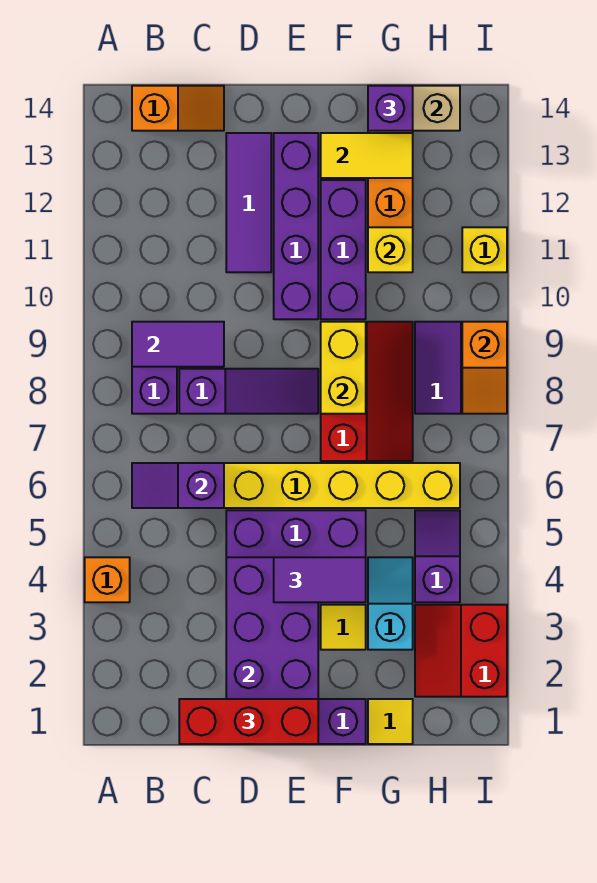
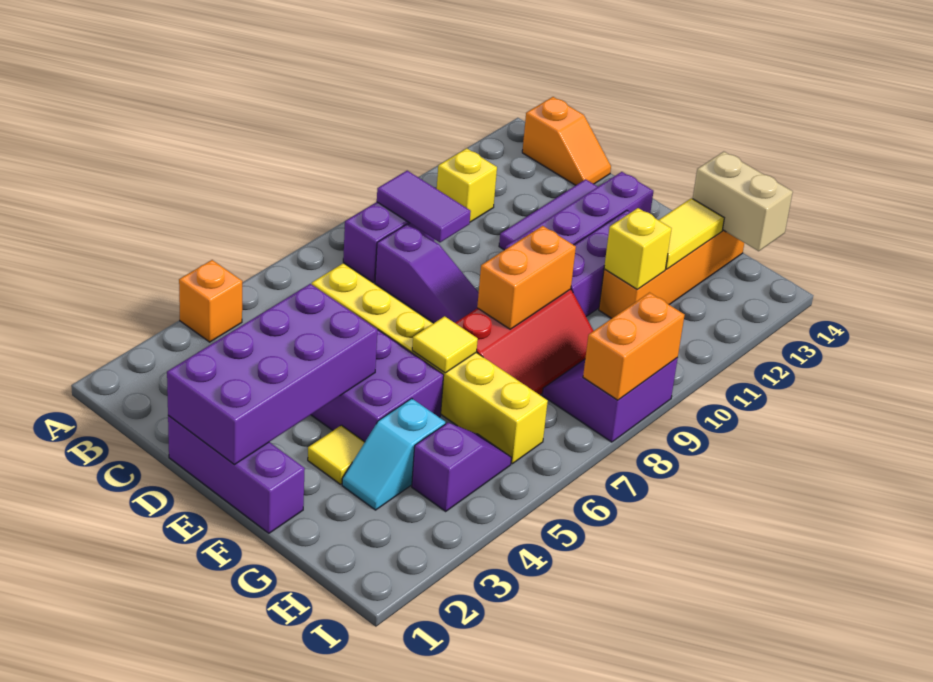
purple 1x2 slope [132,463,224,508] -> none
red 1x3 brick [179,699,318,744] -> none
purple 1x2 tile [274,557,366,602] -> none
yellow 1x2 brick [321,322,366,414] -> orange 1x2 brick [477,226,576,329]
yellow 1x2 tile [321,133,413,178] -> yellow 1x2 tile turned to [659,198,724,269]
yellow 1x1 tile [368,699,413,744] -> yellow 1x1 tile moved to [412,316,478,373]
cyan 1x2 slope [368,557,413,650] -> cyan 1x2 slope turned to [342,398,445,510]
purple 1x1 brick [368,86,413,131] -> none
red 2x2 slope [415,605,507,697] -> none
orange 1x2 slope [462,322,507,414] -> orange 1x2 brick [583,293,684,400]
yellow 1x1 brick [462,227,507,272] -> yellow 1x1 brick moved to [437,148,497,222]

